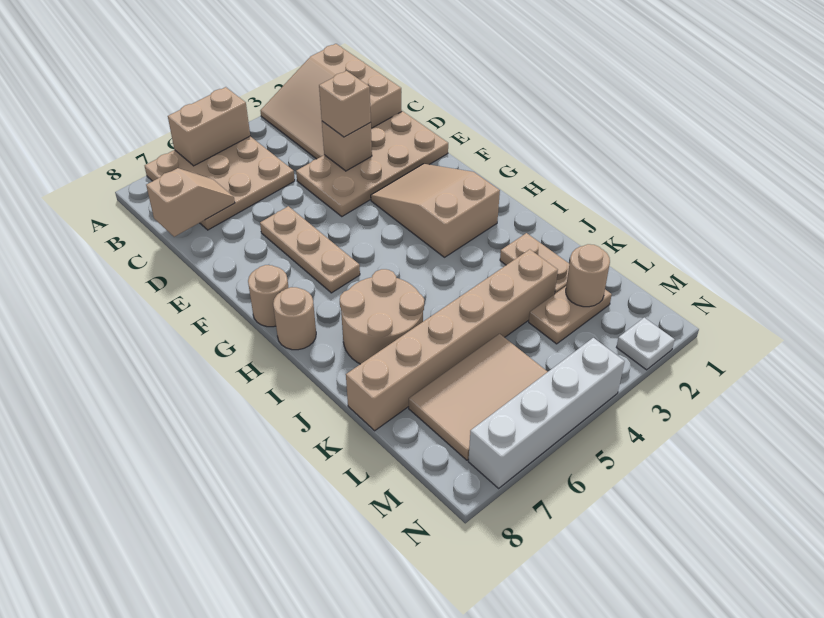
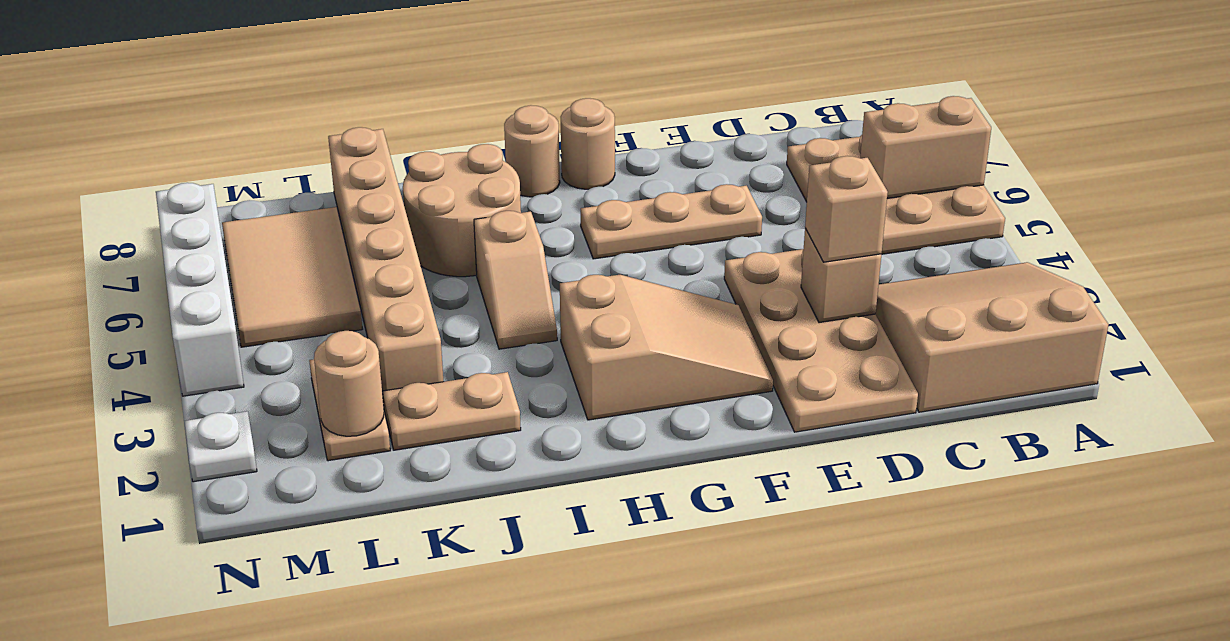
tan 1x2 brick [168,87,250,166] -> tan 1x2 brick turned to [860,96,991,198]
tan 1x2 slope [146,168,235,237] -> tan 1x2 slope moved to [474,211,557,349]

